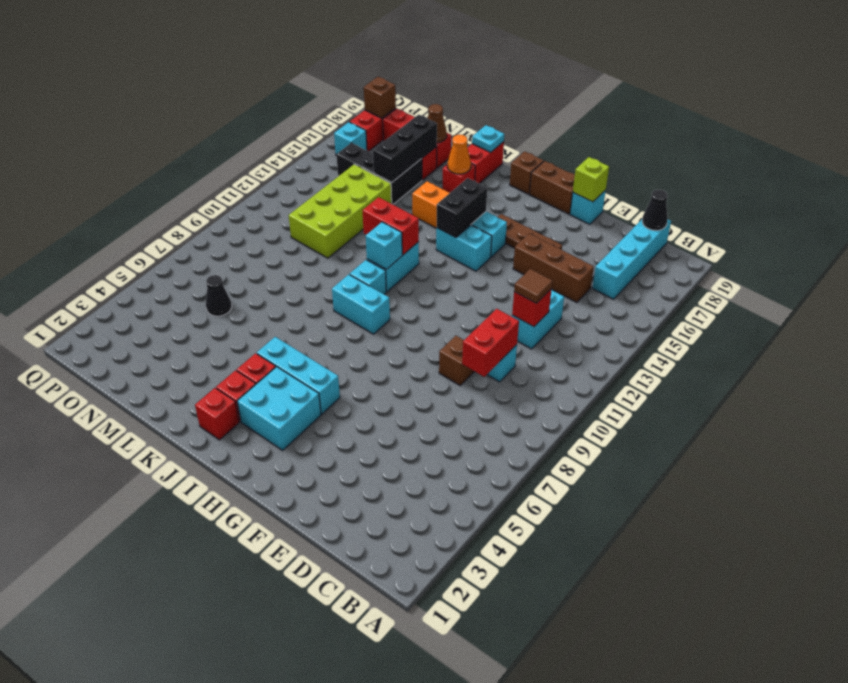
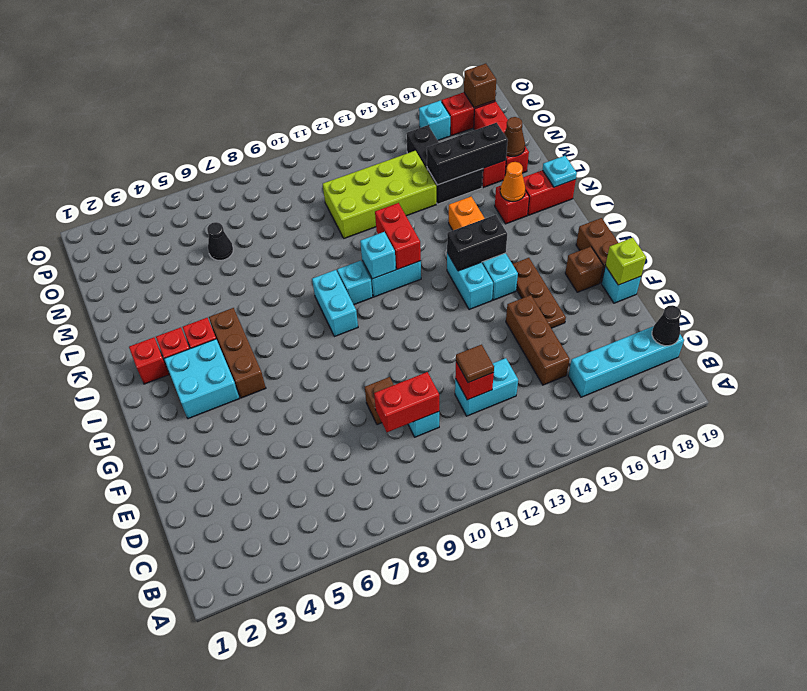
cyan 1x3 brick [257,337,340,414] -> brown 1x3 brick [209,308,266,398]
brown 1x1 brick [510,151,544,194] -> brown 1x1 brick moved to [565,247,603,292]

